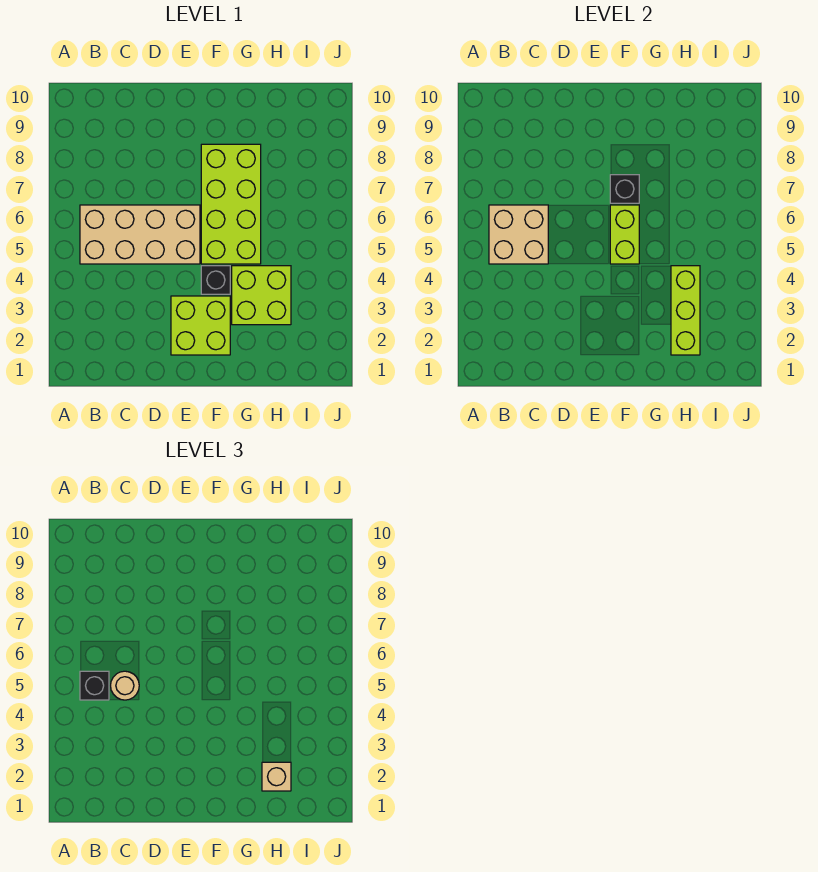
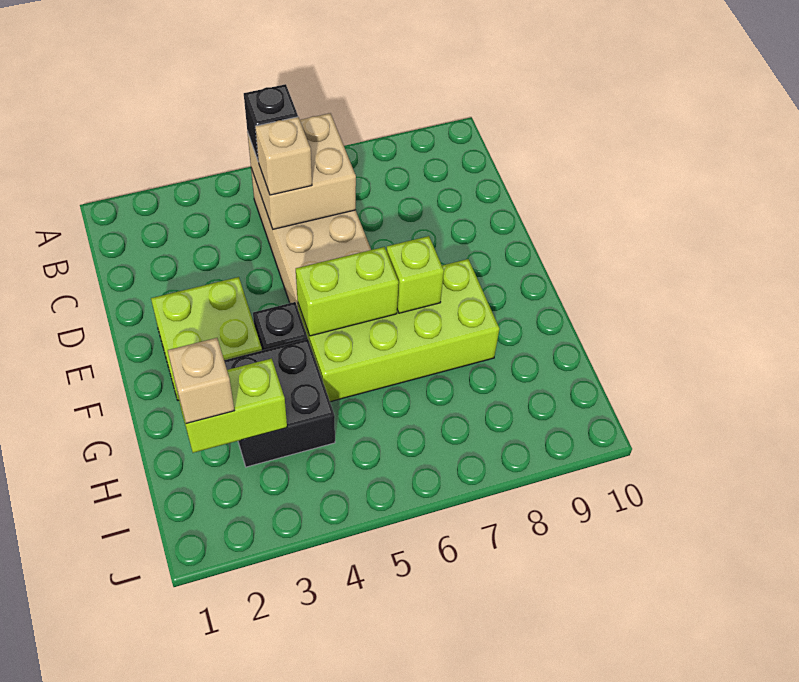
tan 1x1 round brick [110,671,139,700] -> tan 1x1 brick [255,117,312,195]
black 1x1 brick [610,175,639,203] -> lime 1x1 brick [386,236,444,313]
lime 2x2 brick [232,266,291,325] -> black 2x2 brick [224,339,335,467]
lime 1x3 brick [671,266,700,355] -> lime 1x2 brick [176,358,287,453]

